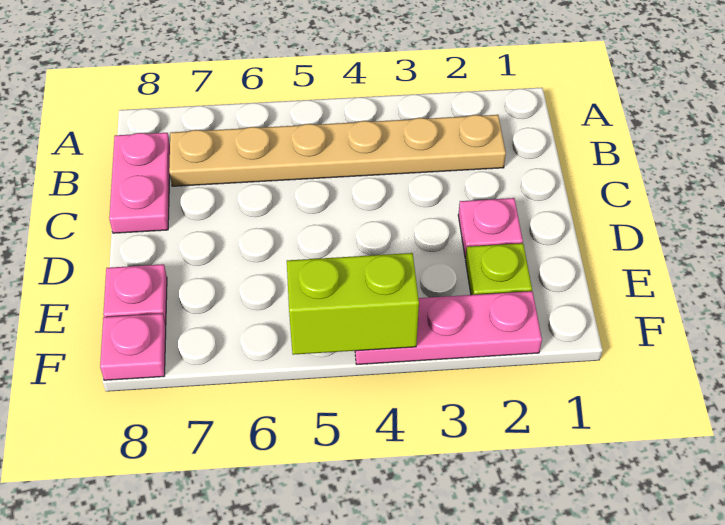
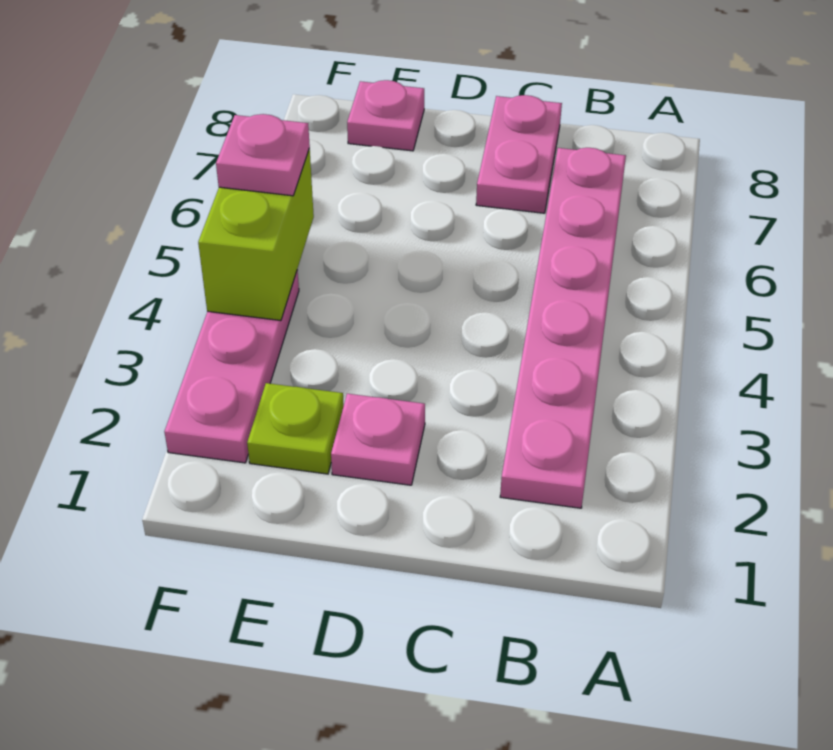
tan 1x6 plate [169,115,506,186] -> pink 1x6 plate [500,148,626,508]
pink 1x2 plate [109,133,170,233] -> pink 1x2 plate turned to [476,95,562,213]
pink 1x1 plate [100,314,166,380] -> pink 1x1 plate moved to [216,114,310,196]

